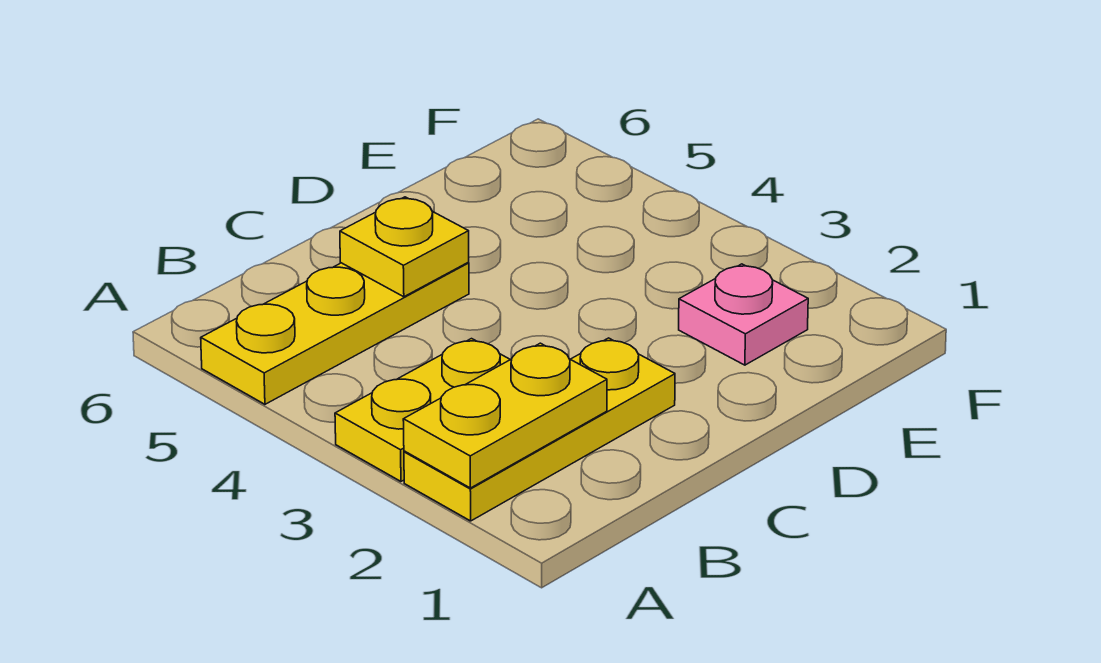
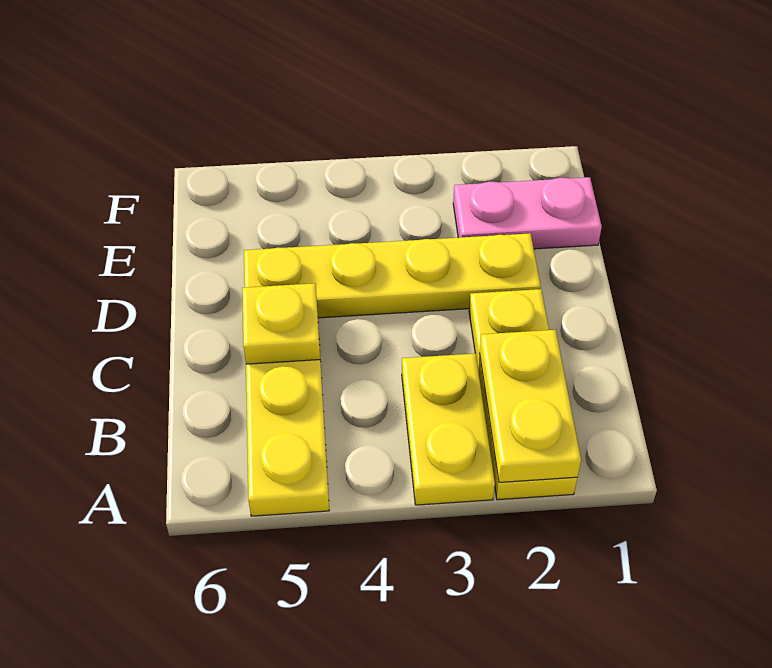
none -> yellow 1x4 plate [244,233,541,318]
pink 1x1 plate [679,264,808,365] -> pink 1x2 plate [453,177,602,249]

